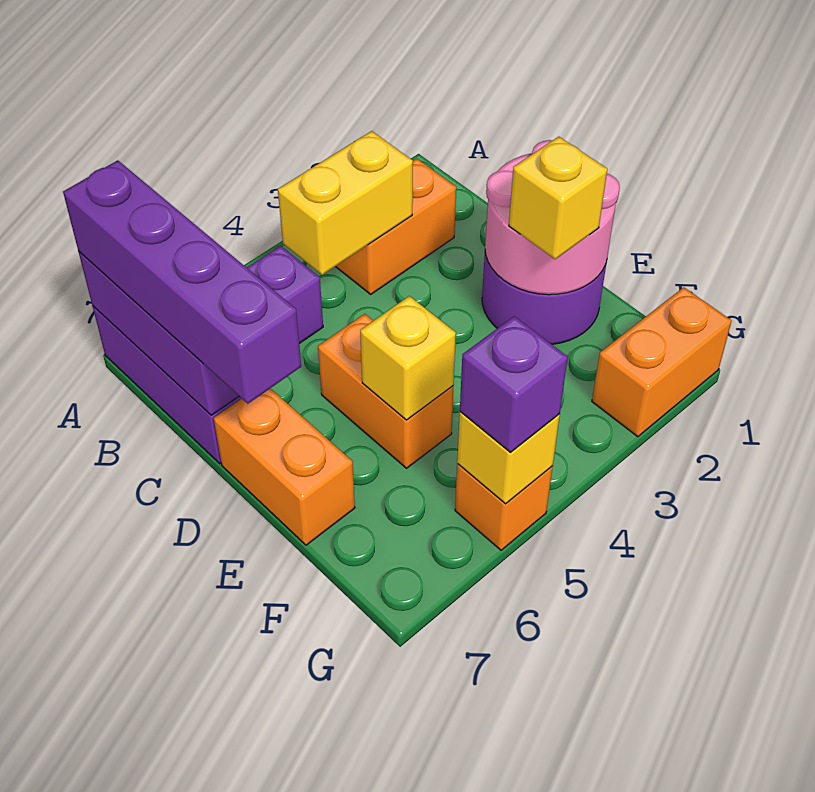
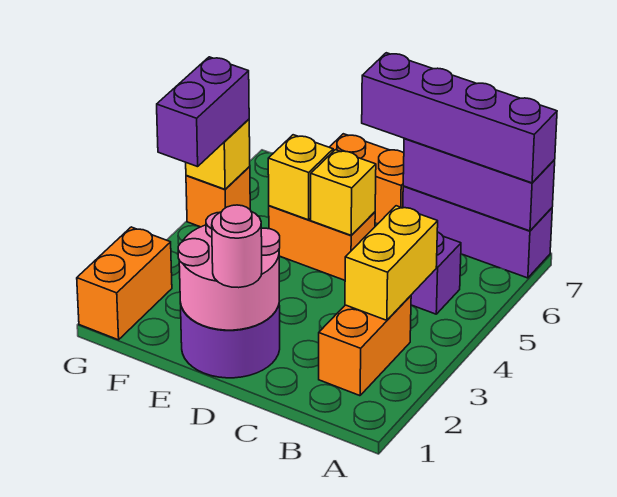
none -> pink 1x1 round brick [212,205,262,288]
yellow 1x1 brick [509,137,607,259] -> yellow 1x1 brick moved to [311,150,376,235]
purple 1x1 brick [460,316,568,452] -> purple 1x2 brick [157,57,249,167]

